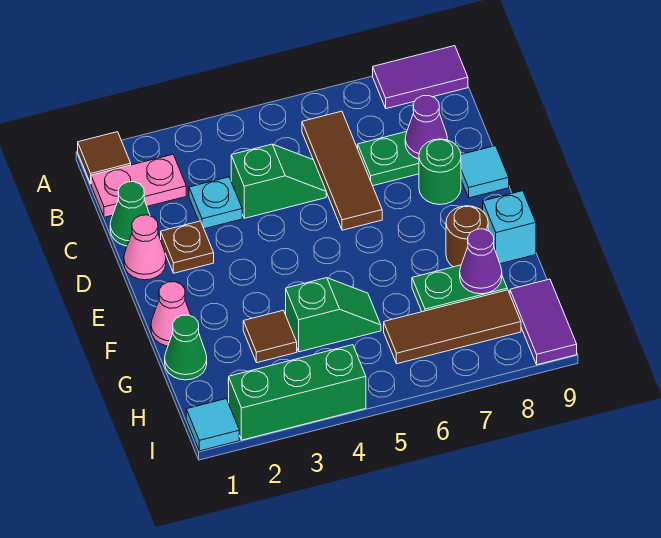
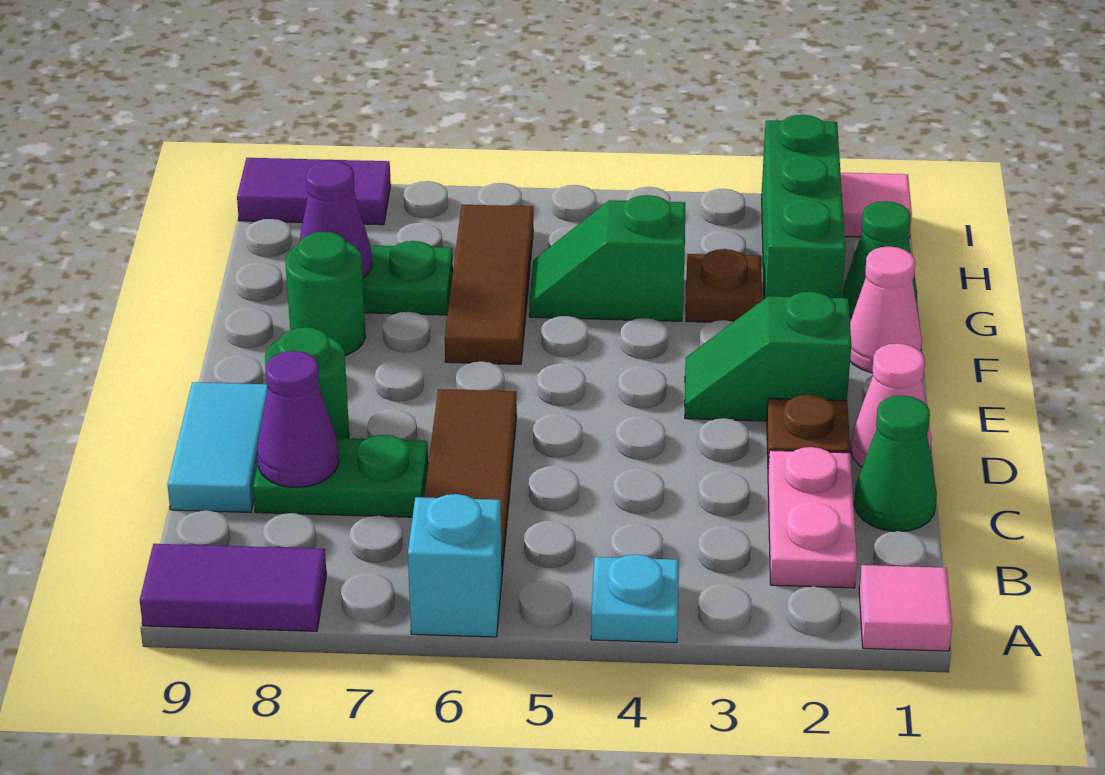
brown 1x1 tile [78,132,131,184] -> pink 1x1 tile [859,565,952,651]
pink 1x2 plate [91,154,186,217] -> pink 1x2 plate turned to [768,447,857,588]
cyan 1x1 plate [189,177,242,229] -> cyan 1x1 plate moved to [591,554,679,643]
green 1x2 slope [231,144,326,218] -> green 1x2 slope moved to [685,292,851,421]
cyan 1x1 tile [461,146,509,198] -> cyan 1x2 tile [168,382,267,512]
brown 1x1 round brick [446,206,488,267] -> green 1x1 round brick [285,232,366,356]
cyan 1x1 brick [483,191,536,264] -> cyan 1x1 brick moved to [408,494,502,637]
brown 1x1 tile [243,310,297,363] -> brown 1x1 plate [686,249,762,322]
brown 1x3 tile [384,290,521,364] -> brown 1x3 tile turned to [445,205,533,364]
purple 1x2 tile [510,279,577,365] -> purple 1x2 tile turned to [237,158,391,225]
cyan 1x1 tile [186,399,239,451] -> pink 1x1 tile [841,173,912,238]
green 1x3 brick [229,345,366,440] -> green 1x3 brick turned to [761,115,845,299]

